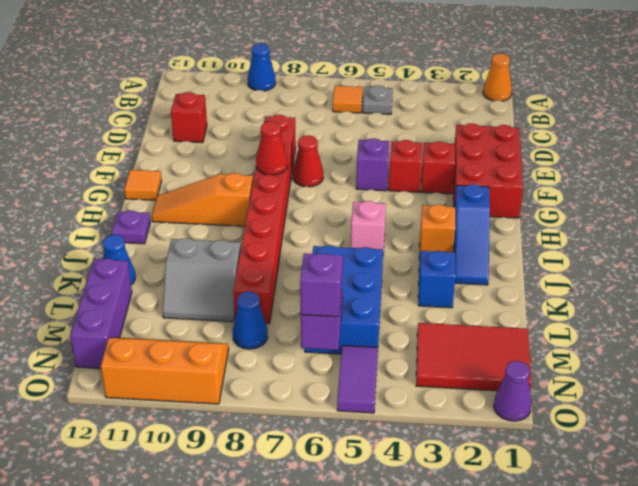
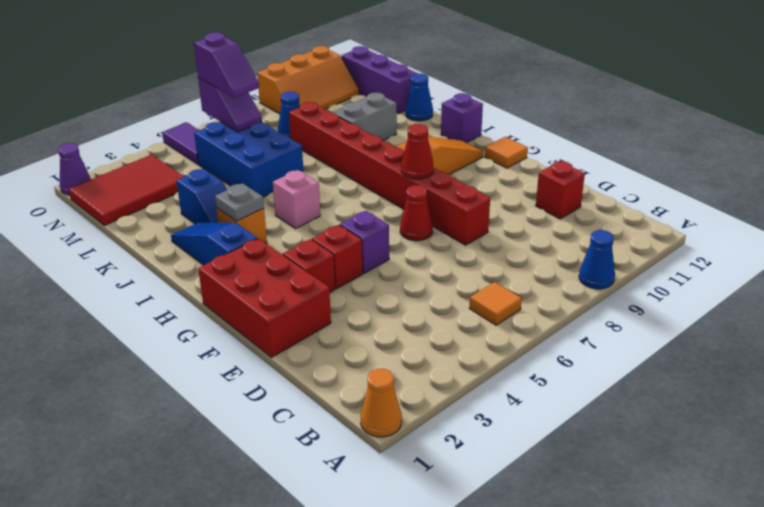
grey 1x1 plate [363,85,393,114] -> grey 1x1 plate moved to [215,183,264,221]
purple 1x1 plate [111,210,150,244] -> purple 1x1 brick [441,93,483,143]

